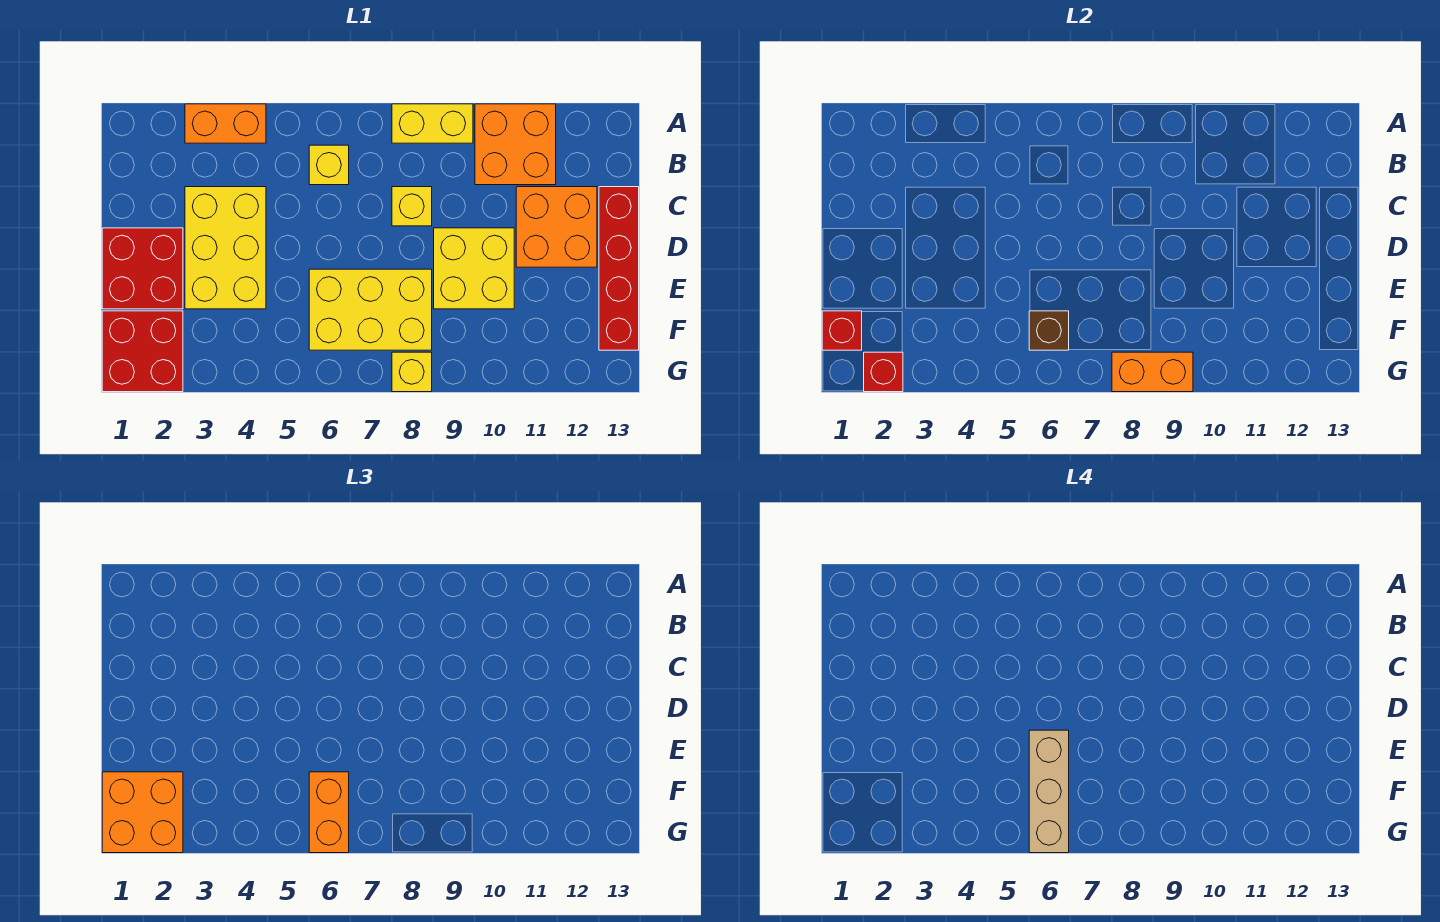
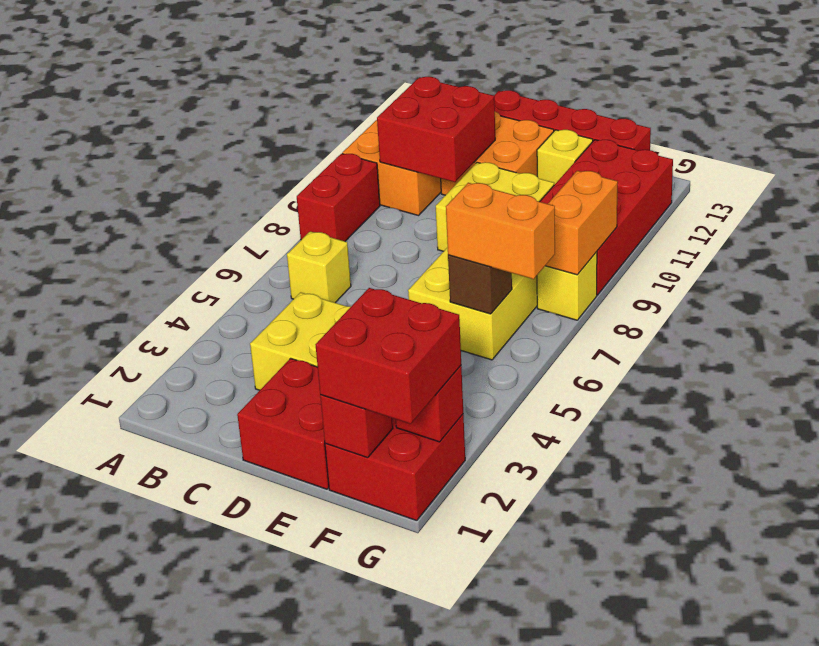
orange 1x2 brick [185,104,266,143] -> none
yellow 1x2 brick [392,104,473,143] -> red 1x2 brick [297,154,380,241]
none -> red 2x2 brick [377,77,495,182]
yellow 1x1 brick [392,187,432,226] -> yellow 1x1 brick moved to [537,130,593,185]
tan 1x3 brick [1029,730,1069,853] -> none
orange 2x2 brick [102,772,183,853] -> red 2x2 brick [315,288,461,424]
none -> red 2x4 brick [540,140,673,295]

